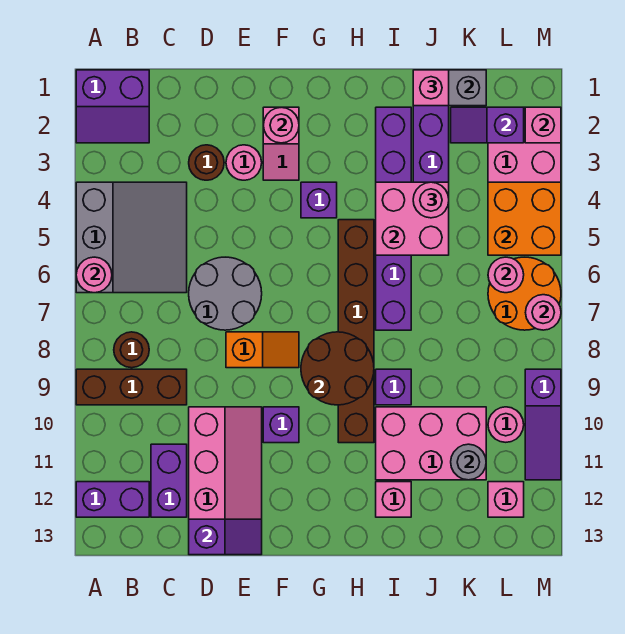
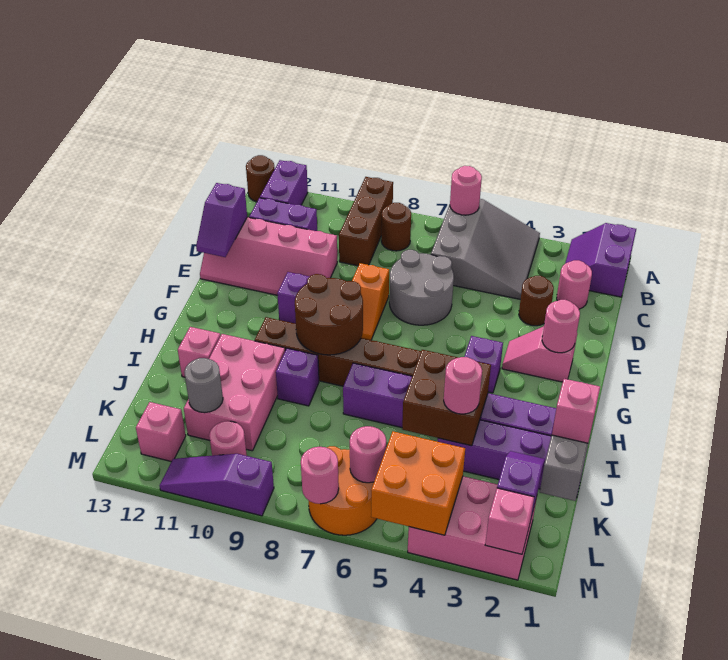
grey 3x3 slope [76,182,187,293] -> grey 3x3 slope turned to [431,199,540,299]
none -> brown 1x1 round brick [246,155,275,202]
pink 1x1 round brick [226,145,262,180] -> pink 1x1 round brick moved to [557,260,592,309]
pink 2x2 brick [376,182,449,255] -> brown 2x2 brick [402,350,491,446]

